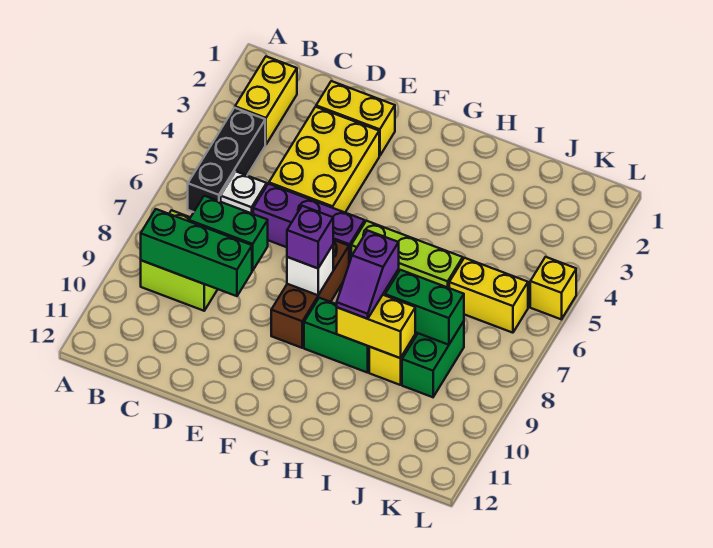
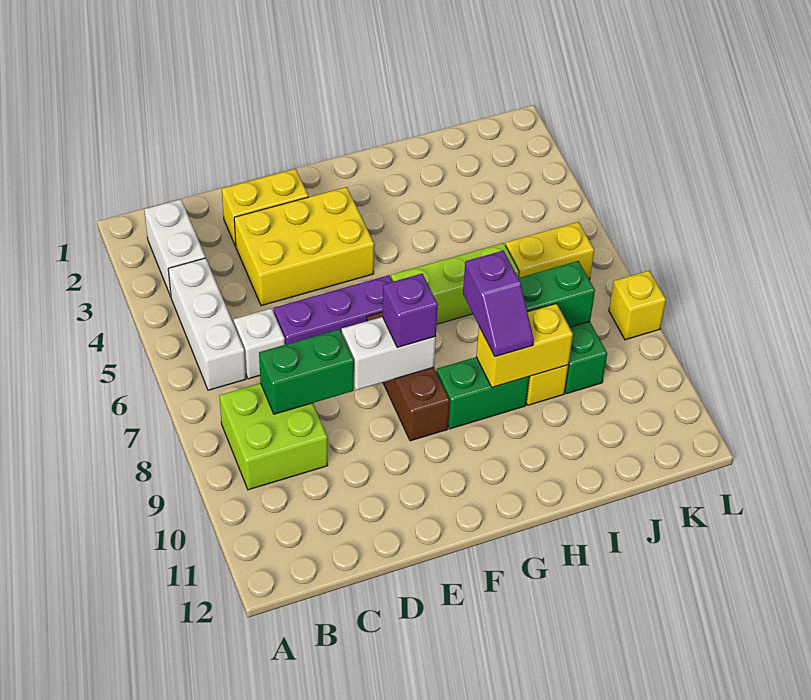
yellow 1x2 brick [235,57,297,145] -> white 1x2 brick [144,199,205,296]
black 1x3 brick [188,108,265,212] -> white 1x3 brick [168,258,246,390]
green 1x3 brick [141,209,252,296] -> none
yellow 2x3 brick [269,107,379,212] -> yellow 2x3 brick turned to [234,187,374,306]
white 1x1 brick [287,245,333,295] -> white 1x2 brick [342,317,436,390]
yellow 1x1 brick [530,257,576,319] -> yellow 1x1 brick moved to [609,271,666,340]

